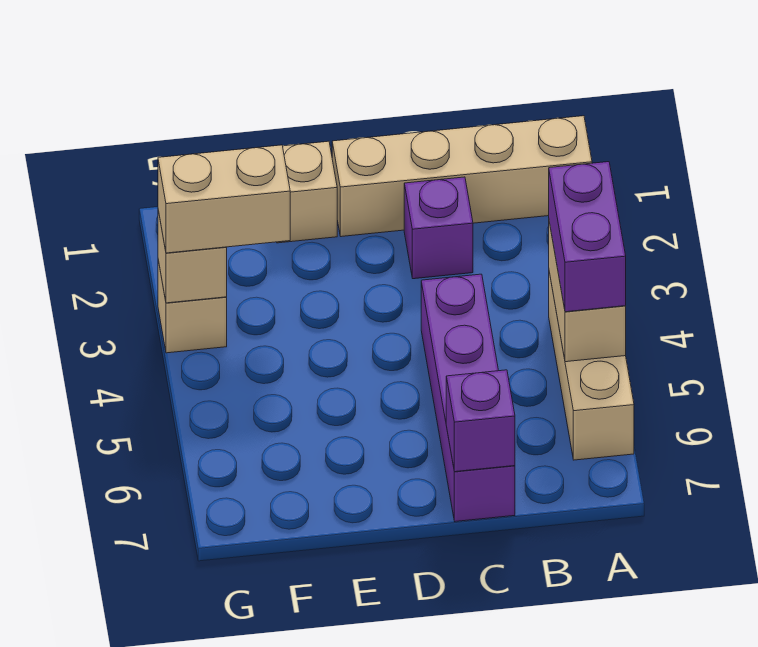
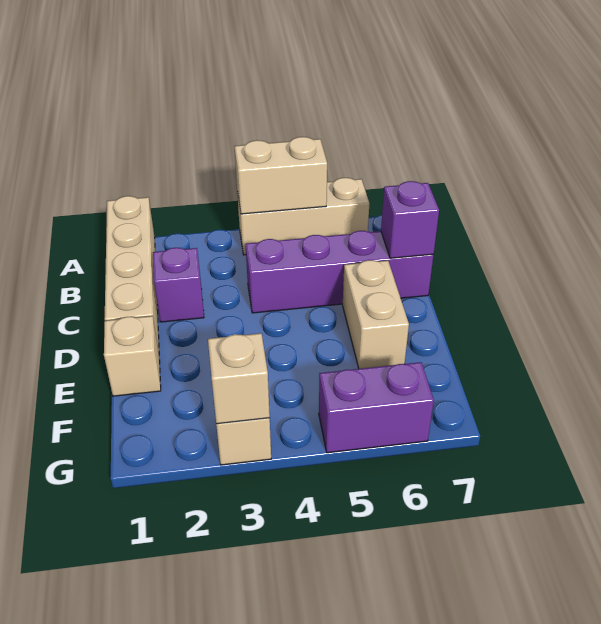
purple 1x2 brick [549,162,626,312] -> purple 1x2 brick moved to [319,362,434,453]
tan 1x2 brick [158,145,290,253] -> tan 1x2 brick moved to [343,260,409,369]

